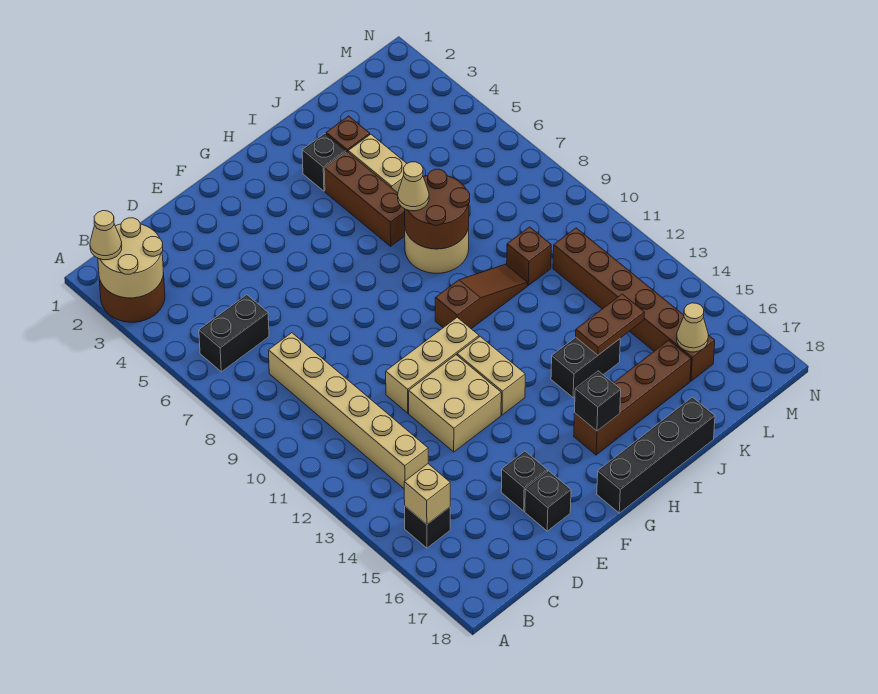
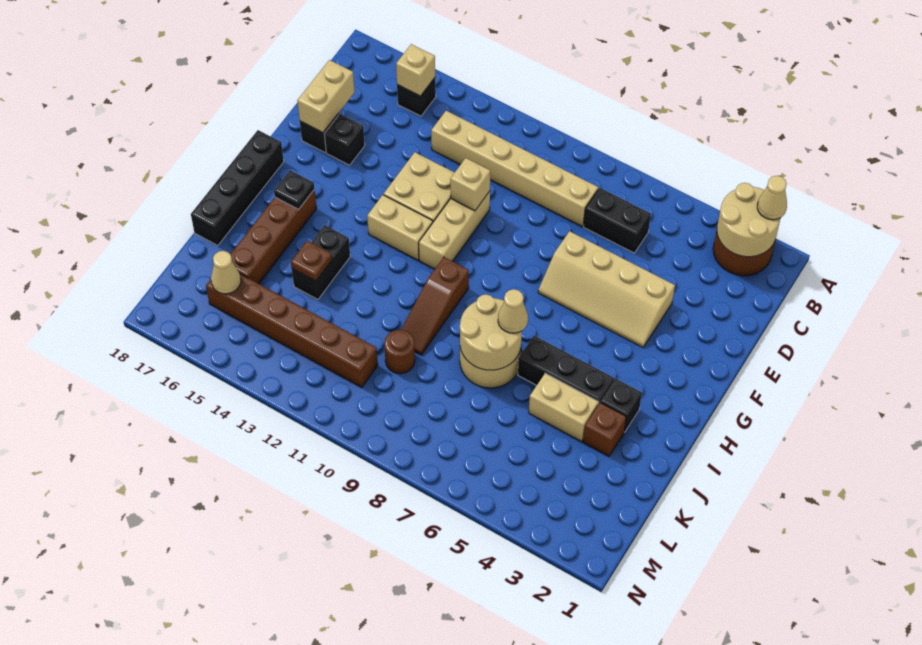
black 1x2 brick [199,295,269,372] -> black 1x2 brick turned to [584,188,651,253]
none -> tan 1x2 brick [297,60,355,133]
none -> tan 2x4 slope [538,231,675,348]
none -> tan 1x1 brick [450,158,490,211]
black 1x1 brick [575,371,621,431] -> black 1x1 plate [274,170,314,209]
brown 1x3 brick [324,152,405,246] -> black 1x3 brick [518,336,614,404]
brown 2x2 round brick [405,169,470,249] -> tan 2x2 round brick [460,294,522,370]
brown 1x2 plate [576,294,644,355] -> brown 1x1 plate [291,241,332,281]
brown 1x1 brick [507,227,551,285] -> brown 1x1 round brick [384,330,415,374]

